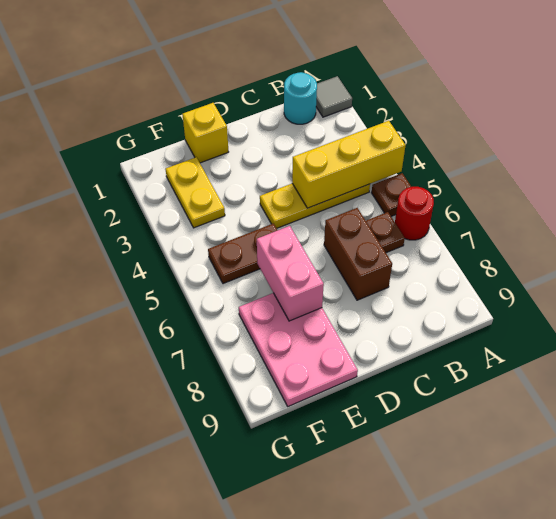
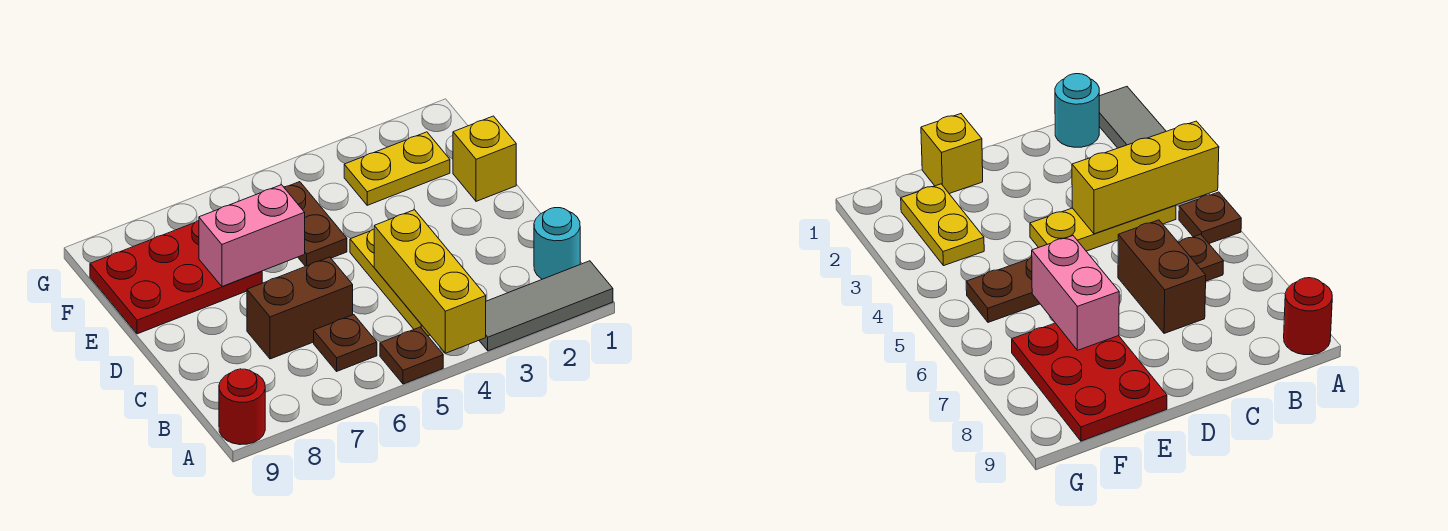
grey 1x1 tile [316,76,352,117] -> grey 1x3 tile [479,261,613,351]
red 1x1 round brick [395,187,434,240] -> red 1x1 round brick moved to [219,369,265,445]
pink 2x3 plate [239,293,358,406] -> red 2x3 plate [90,220,262,334]

